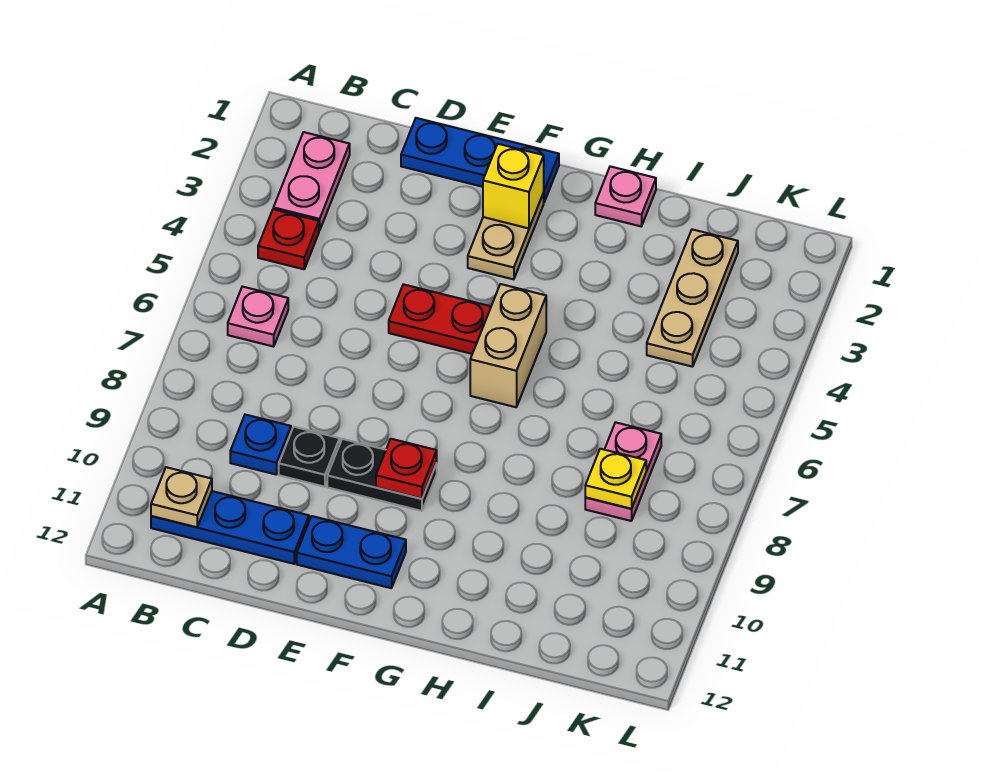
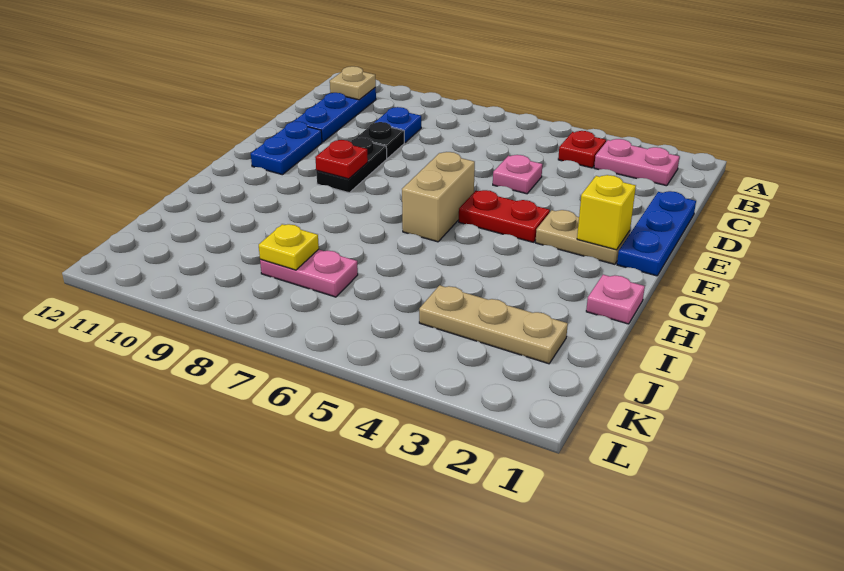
pink 1x1 plate [228,287,288,347] -> pink 1x1 plate moved to [493,155,542,194]
red 1x2 plate [389,284,491,354] -> red 1x2 plate turned to [459,190,550,242]
tan 1x2 brick [470,284,546,407] -> tan 1x2 brick turned to [402,152,475,242]

